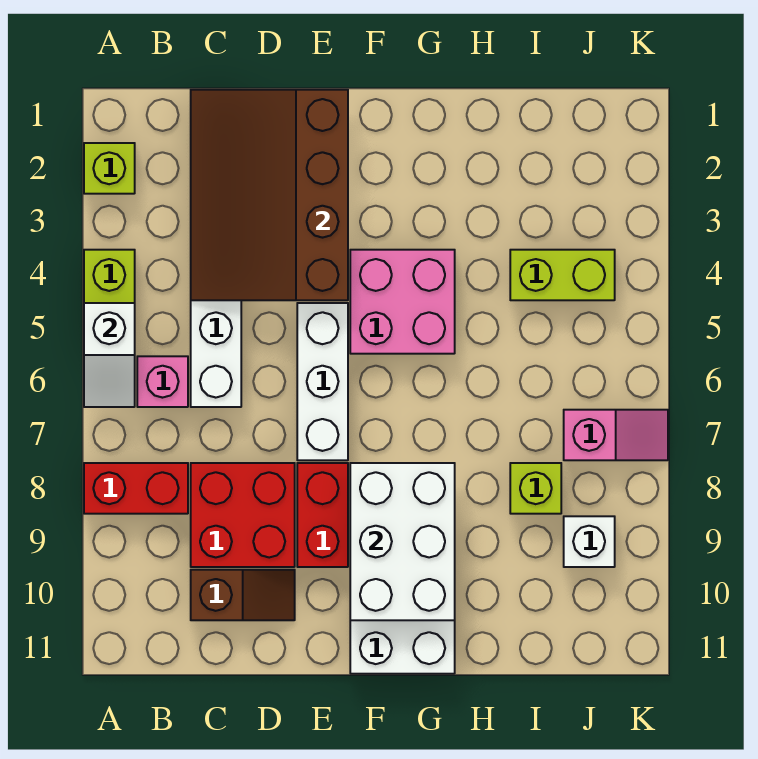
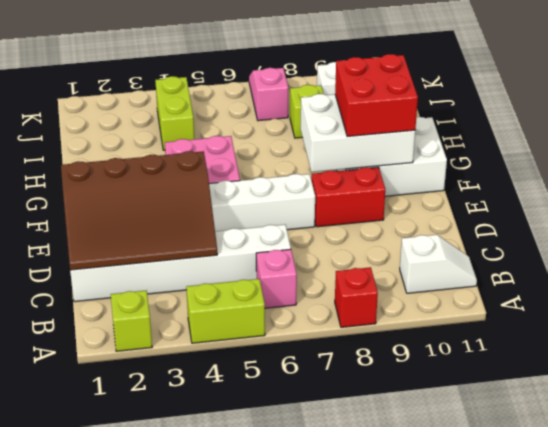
white 1x2 slope [84,303,135,407] -> white 1x2 slope moved to [400,235,477,293]
red 1x2 brick [84,463,188,514] -> red 1x1 brick [335,267,378,327]
red 2x2 brick [191,463,295,567] -> red 2x2 brick moved to [335,54,418,136]
brown 1x2 slope [191,570,295,620] -> none

